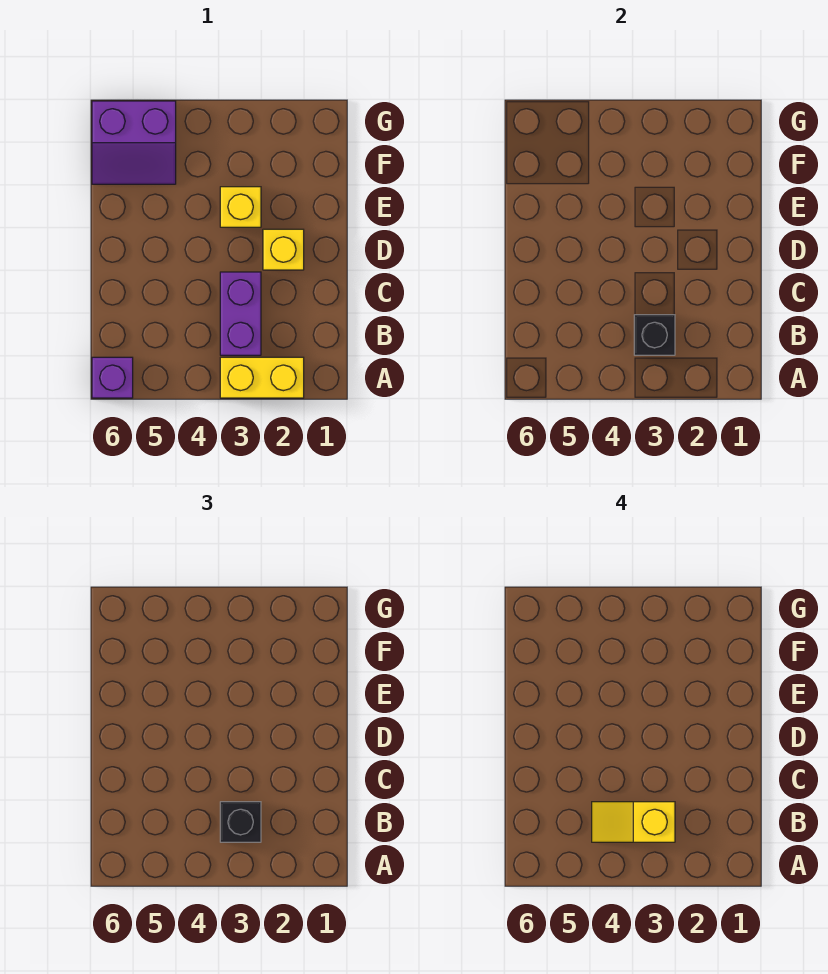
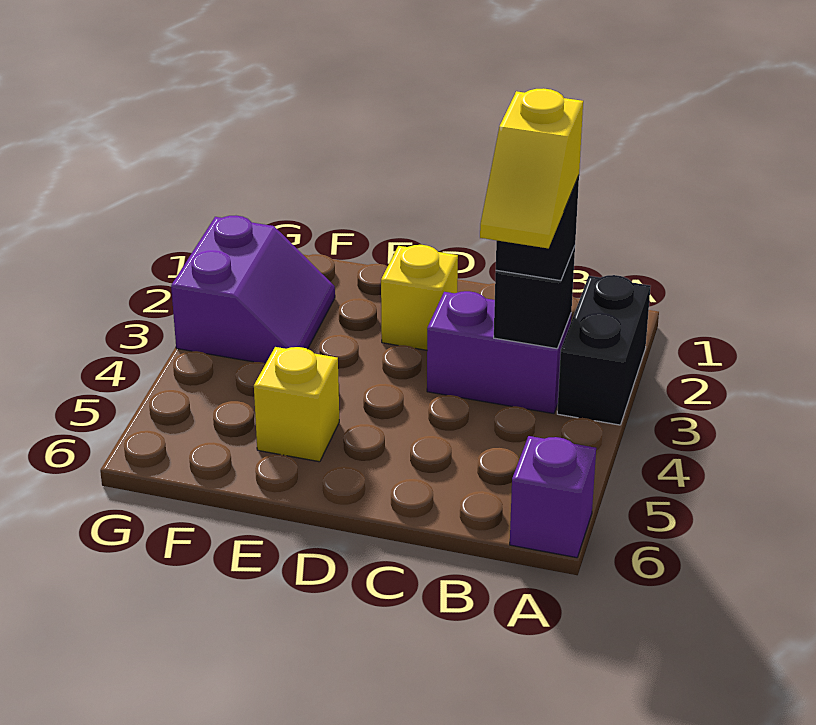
yellow 1x2 brick [220,357,304,398] -> black 1x2 brick [557,275,651,425]
yellow 1x1 brick [220,187,261,227] -> yellow 1x1 brick moved to [254,347,339,462]
purple 2x2 slope [92,101,176,184] -> purple 2x2 slope moved to [171,216,335,363]

